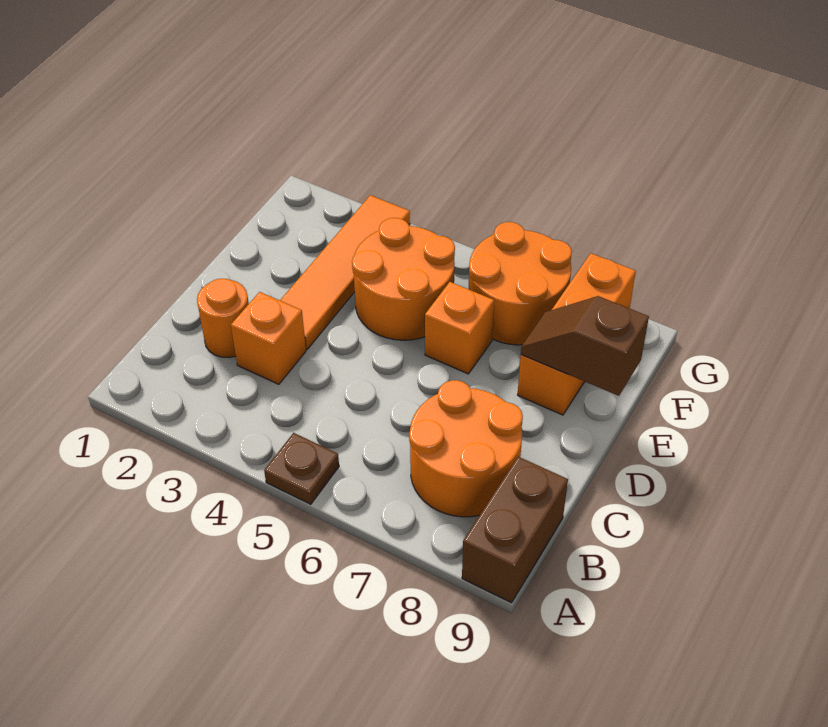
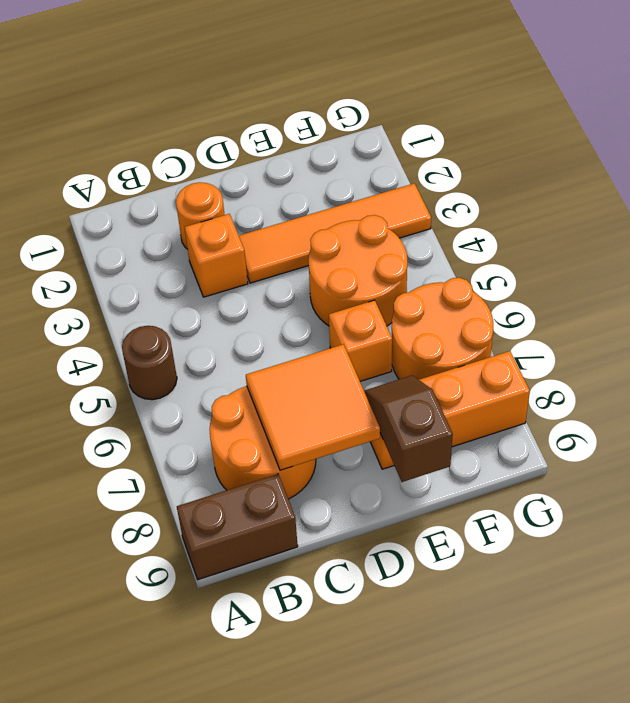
brown 1x1 plate [264,433,339,504] -> brown 1x1 round brick [122,326,177,400]
none -> orange 2x2 tile [246,344,380,470]

